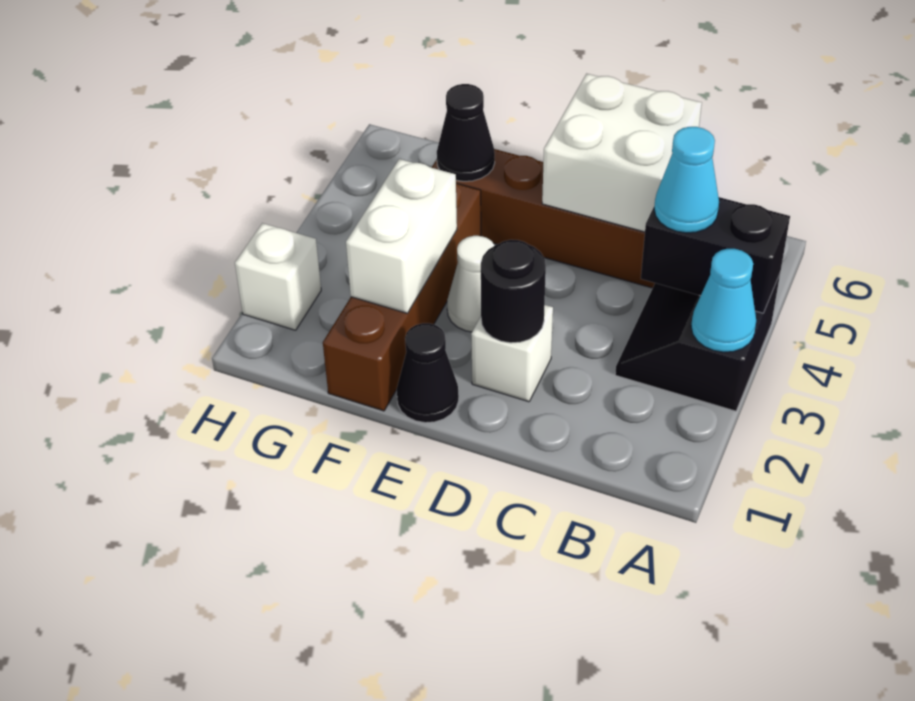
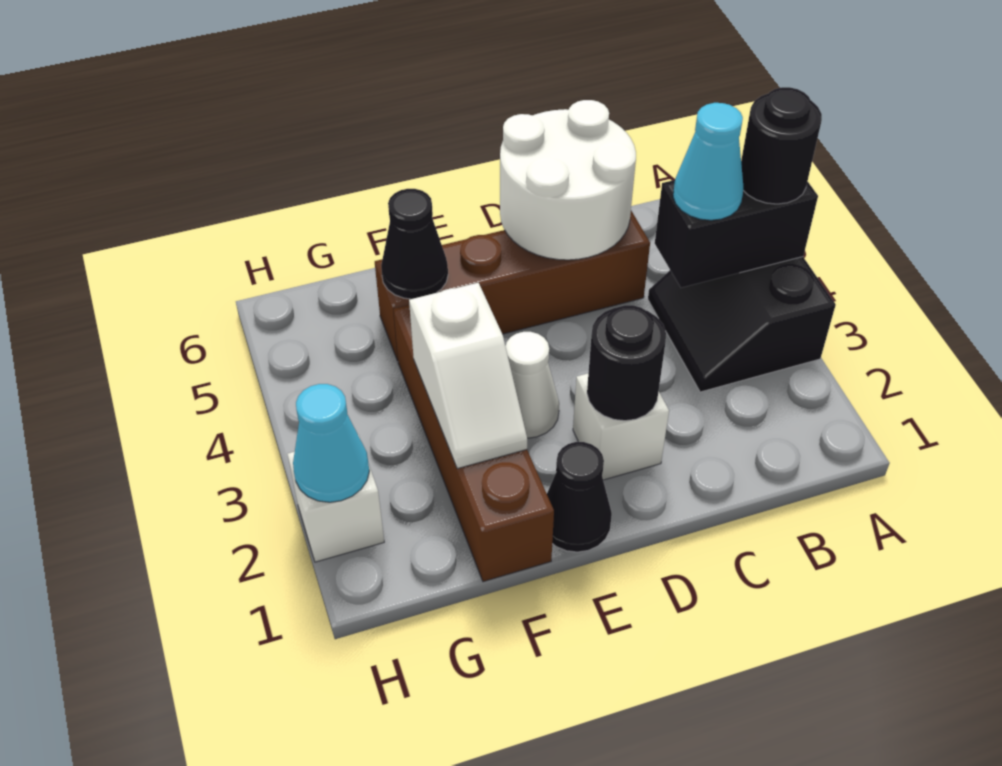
cyan 1x1 cone [691,249,756,352] -> cyan 1x1 cone moved to [293,384,369,502]
none -> black 1x1 round brick [741,87,822,204]
white 2x2 brick [542,74,702,232] -> white 2x2 round brick [500,100,636,260]
white 1x2 brick [346,159,457,313] -> white 1x2 slope [409,283,527,469]

